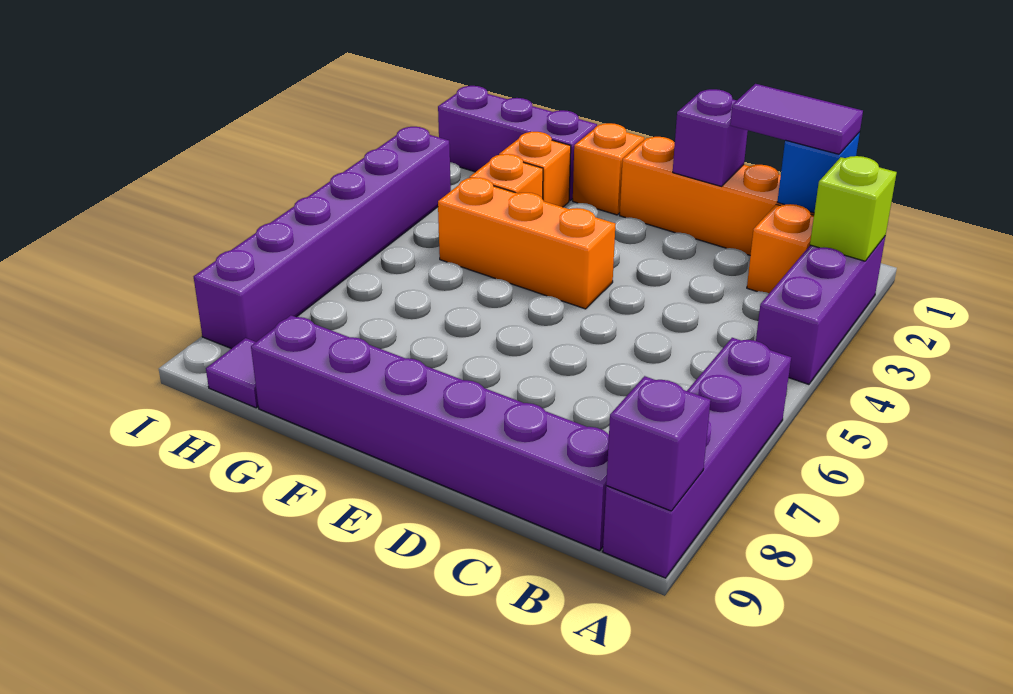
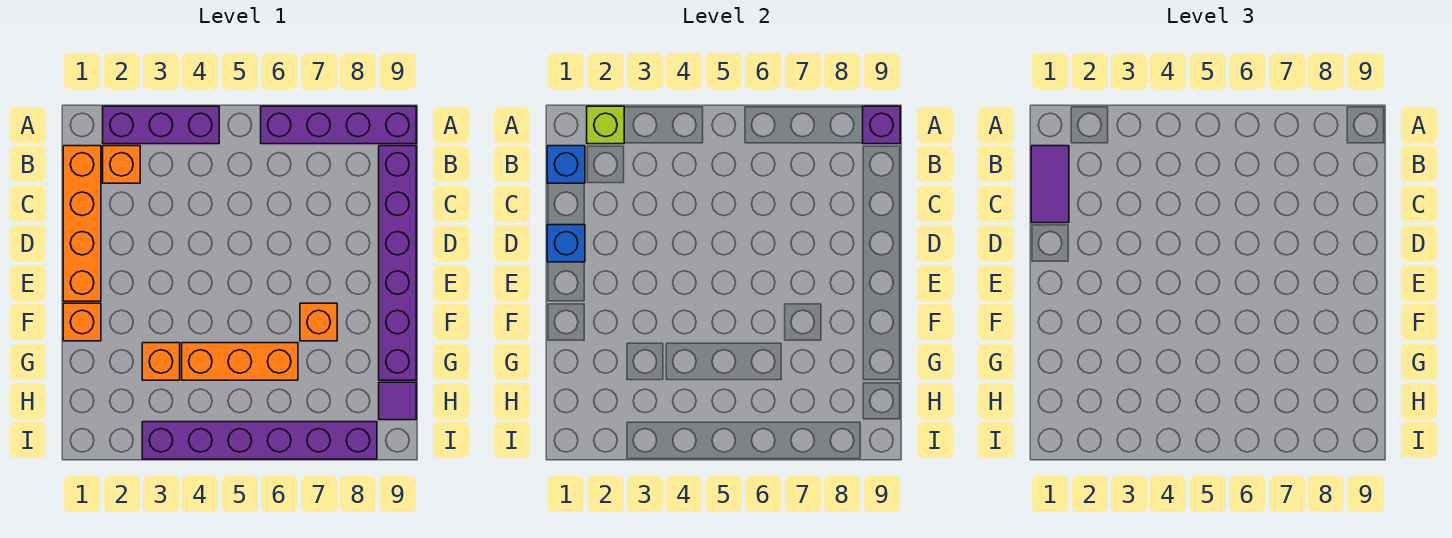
purple 1x1 brick [673,89,748,186] -> blue 1x1 brick [547,225,585,262]
orange 1x3 brick [438,177,615,309] -> orange 1x3 brick turned to [182,343,298,380]
purple 1x3 brick [438,86,597,201] -> none
orange 1x1 brick [499,132,571,207] -> orange 1x1 brick moved to [300,303,337,341]

